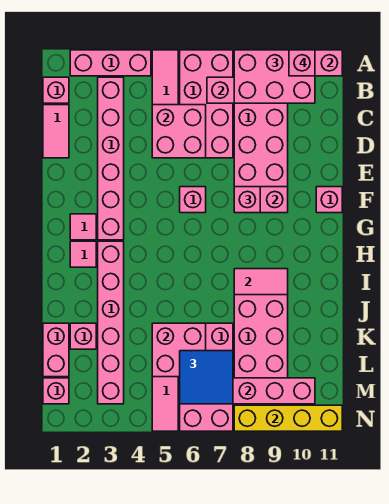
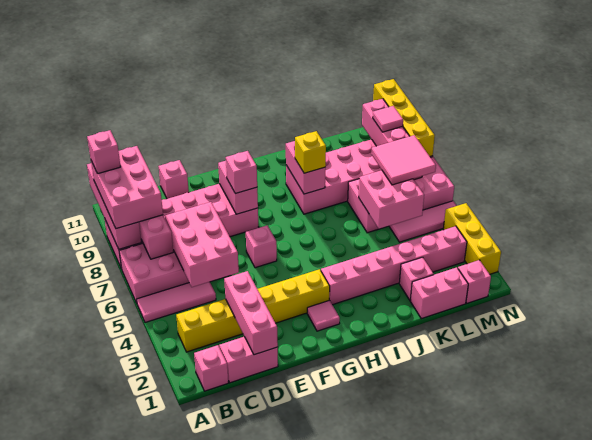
pink 1x3 brick [70,50,151,76] -> pink 1x3 brick moved to [224,271,278,355]
pink 1x6 brick [98,77,124,240] -> yellow 1x6 brick [176,269,330,352]
pink 1x2 tile [43,105,69,158] -> pink 1x2 brick [219,337,278,383]
pink 2x2 brick [152,105,206,158] -> pink 2x3 brick [165,202,239,287]
pink 1x1 brick [316,187,342,213] -> pink 1x1 brick moved to [159,160,189,199]
pink 1x1 tile [70,241,96,267] -> pink 1x1 tile moved to [373,106,403,132]
pink 1x2 tile [234,269,288,295] -> pink 1x2 brick [286,141,325,194]
none -> yellow 1x1 brick [295,131,326,173]
blue 2x2 tile [180,351,233,404] -> pink 2x2 tile [371,135,436,185]
none -> yellow 1x3 brick [443,203,501,274]

